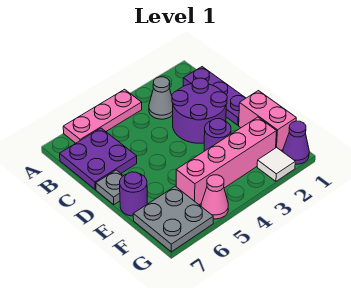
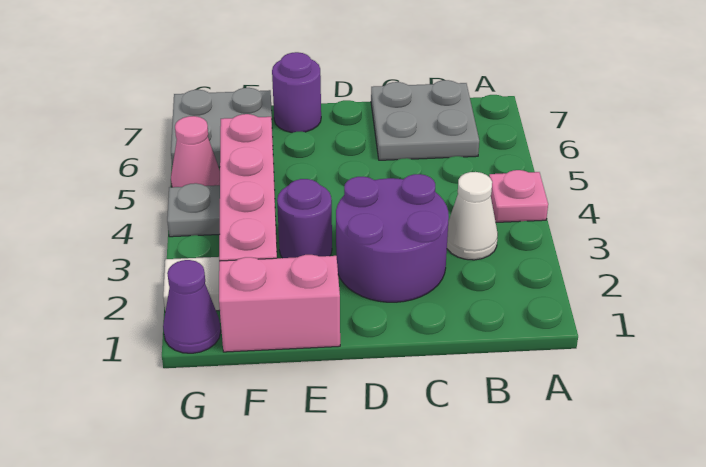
pink 1x3 plate [63,89,142,143] -> pink 1x1 plate [489,170,548,222]
purple 1x3 plate [183,67,245,125] -> none
grey 1x1 cone [149,77,173,119] -> white 1x1 cone [447,172,498,260]
purple 2x2 plate [60,128,137,189] -> grey 2x2 plate [371,80,479,160]
grey 1x1 plate [96,170,123,205] -> grey 1x1 plate moved to [167,183,220,237]

